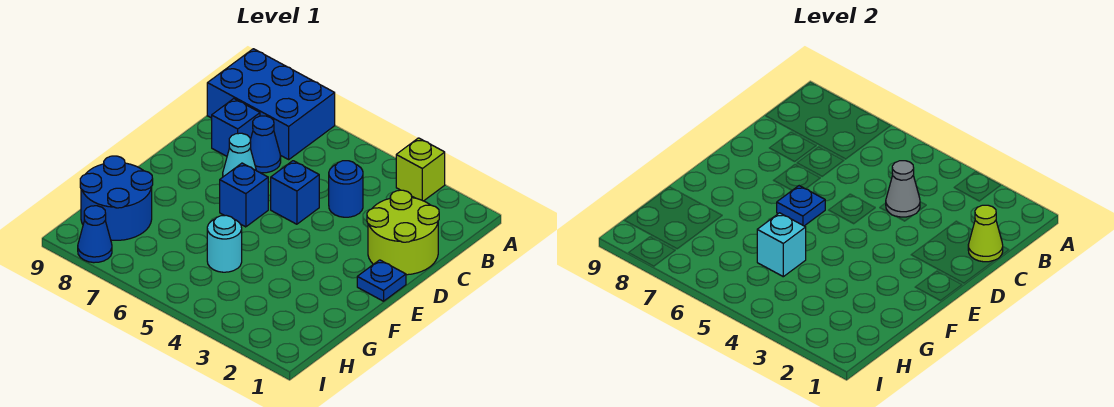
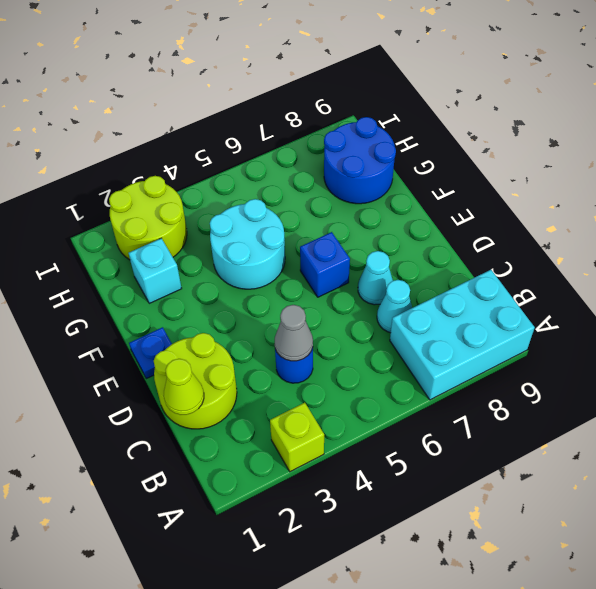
blue 2x3 brick [207,49,335,159] -> cyan 2x3 brick [390,270,535,400]
blue 1x1 cone [250,116,281,173] -> cyan 1x1 cone [377,280,412,333]
blue 1x1 brick [212,99,260,156] -> none
blue 1x1 brick [271,161,319,224] -> none
blue 1x1 plate [777,186,825,226] -> none
cyan 1x1 round brick [207,215,242,272] -> cyan 2x2 round brick [210,199,285,289]
cyan 1x1 brick [757,213,806,277] -> cyan 1x1 brick moved to [129,238,182,303]
none -> lime 2x2 round brick [109,176,187,260]
blue 1x1 cone [78,206,112,263] -> none

